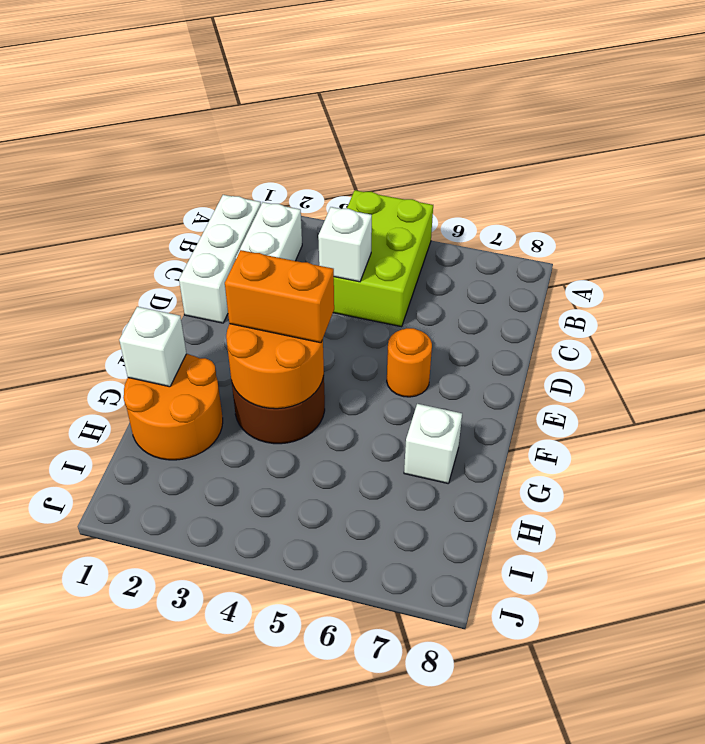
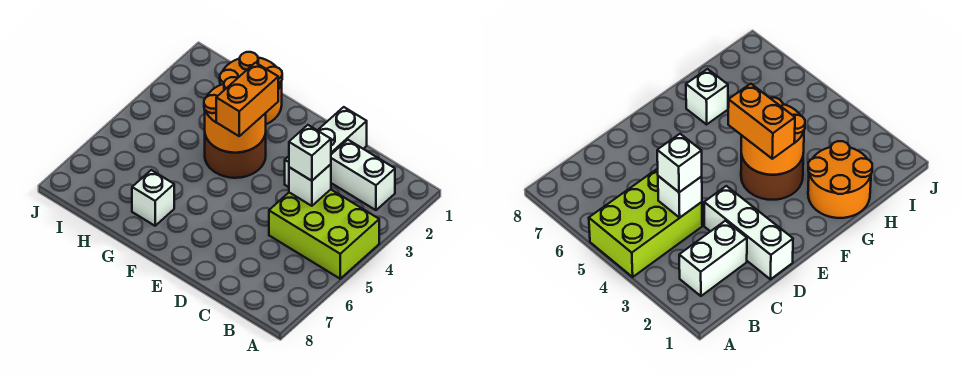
white 1x3 brick [179,195,261,323] -> white 1x3 brick turned to [285,107,367,187]
orange 1x1 round brick [387,328,432,397] -> none
white 1x1 brick [119,307,186,387] -> white 1x1 brick moved to [289,125,331,181]

